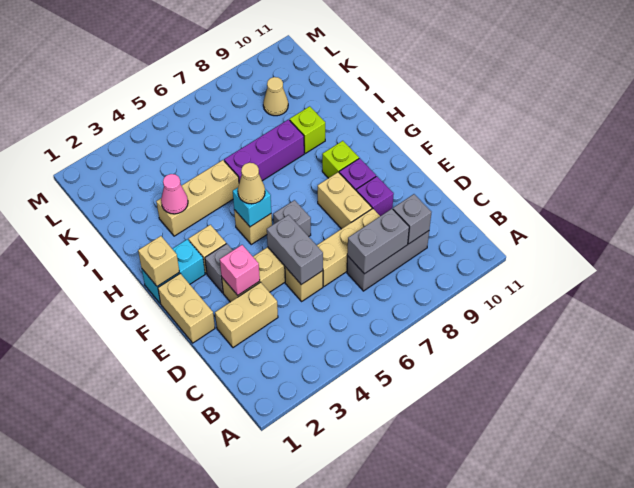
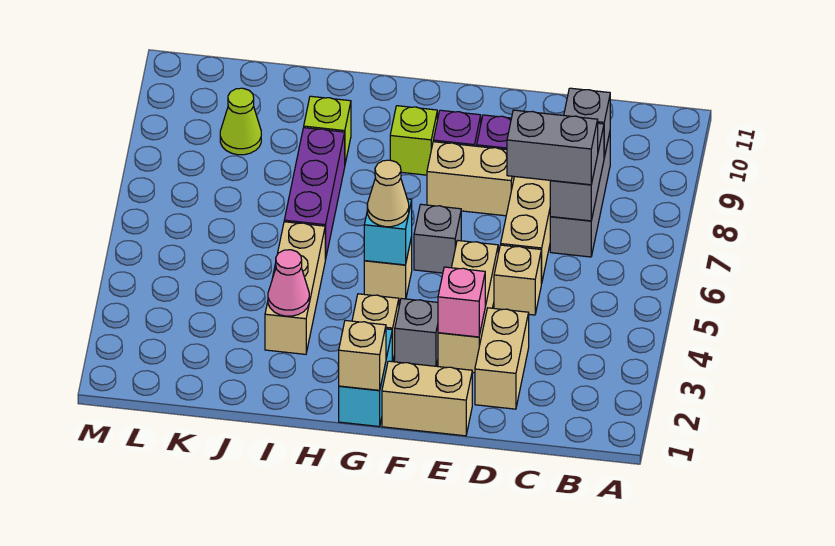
grey 1x2 brick [267,215,323,285] -> grey 1x2 brick moved to [507,110,598,185]
tan 1x1 cone [263,77,288,116] -> lime 1x1 cone [220,88,261,155]

